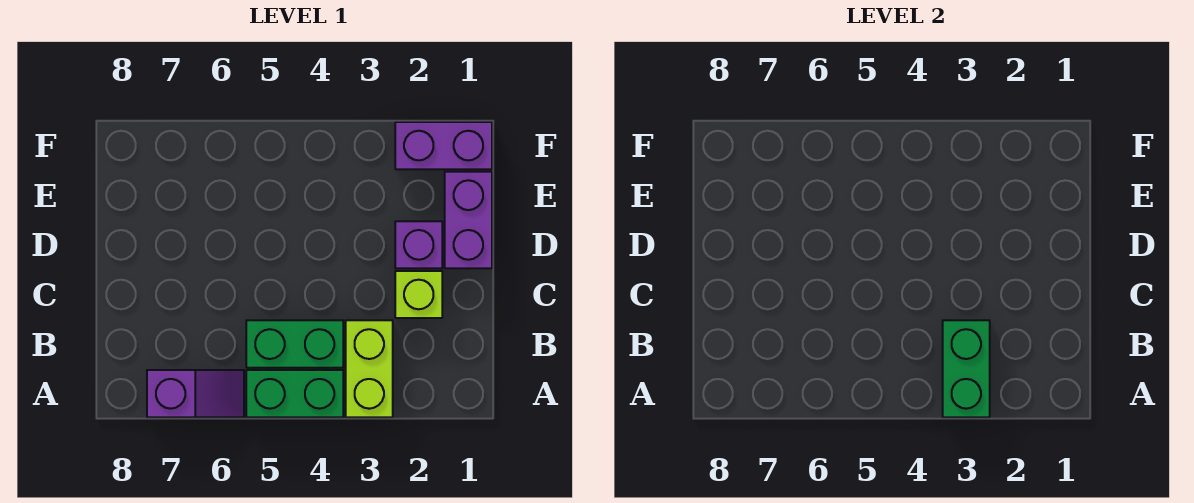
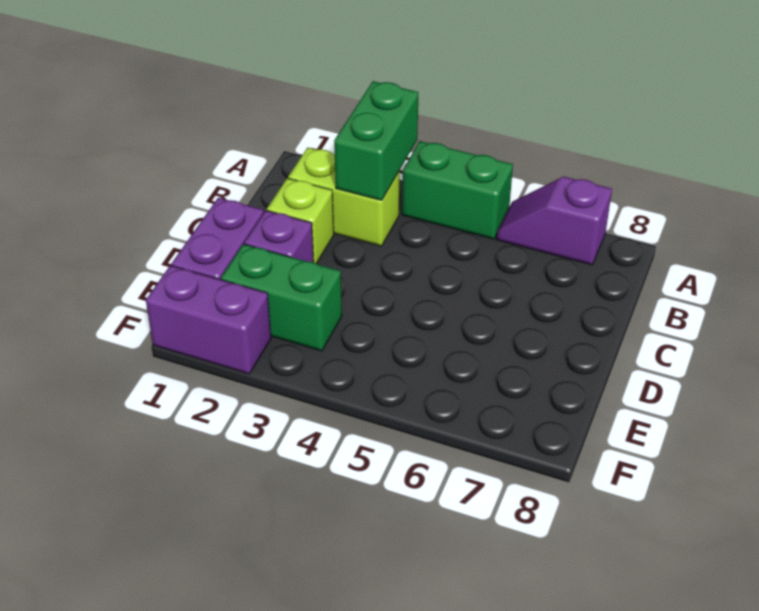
lime 1x2 brick [346,320,393,417] -> lime 1x2 brick turned to [288,148,400,246]
green 1x2 brick [246,320,343,368] -> green 1x2 brick moved to [221,244,342,351]

